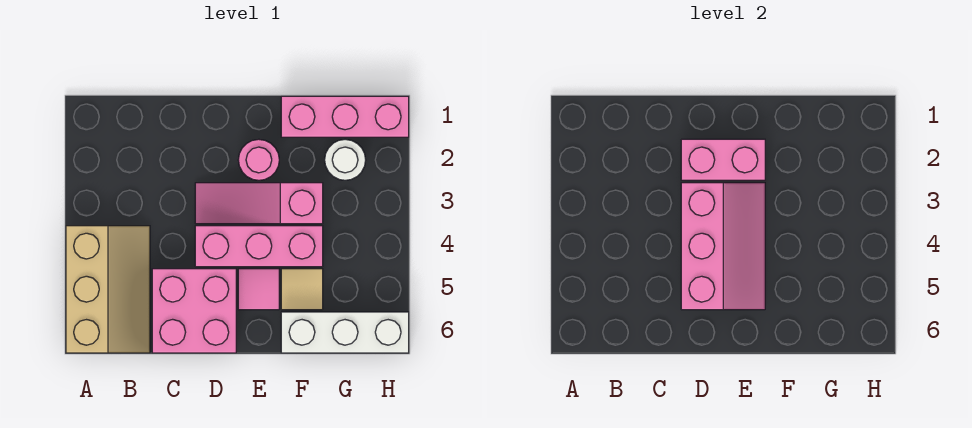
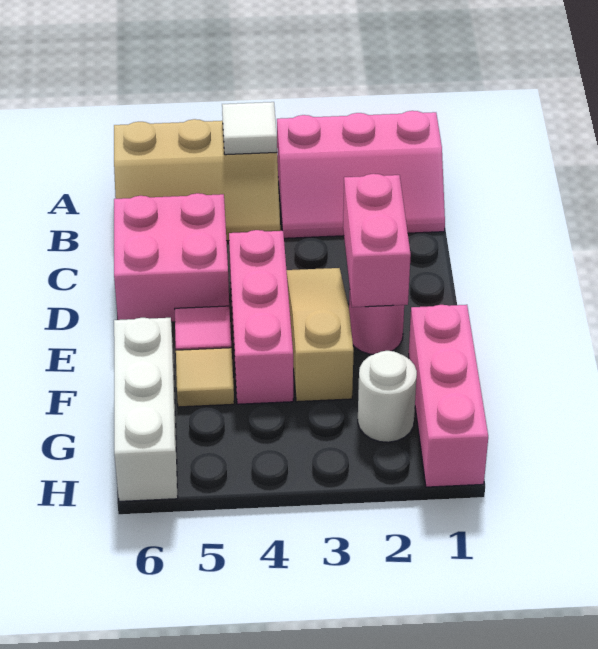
none -> white 1x1 tile [222,102,277,155]
pink 1x3 slope [195,183,323,224] -> tan 1x3 slope [286,268,354,402]
pink 2x3 slope [681,183,765,310] -> pink 2x3 slope moved to [277,111,445,238]

